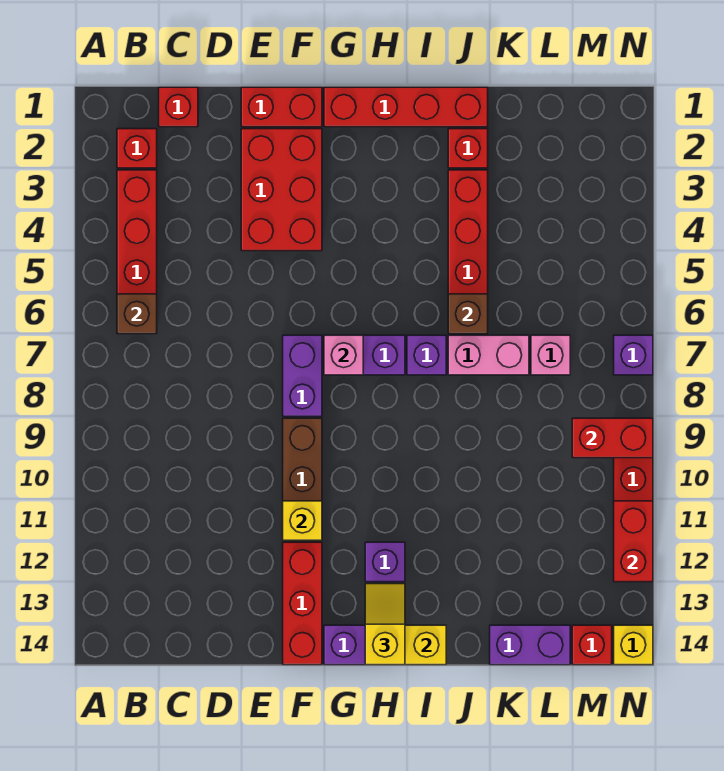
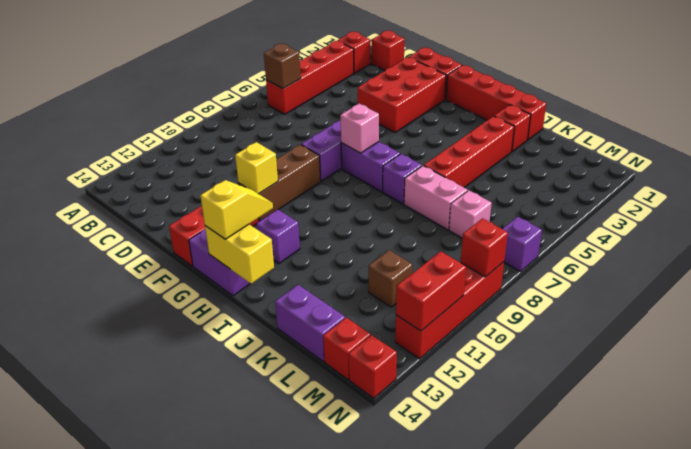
brown 1x1 brick [448,294,488,334] -> brown 1x1 brick moved to [369,250,412,307]
red 1x2 brick [572,418,653,458] -> red 1x1 brick [461,218,508,277]
yellow 1x1 brick [614,625,653,665] -> red 1x1 brick [349,335,397,398]

